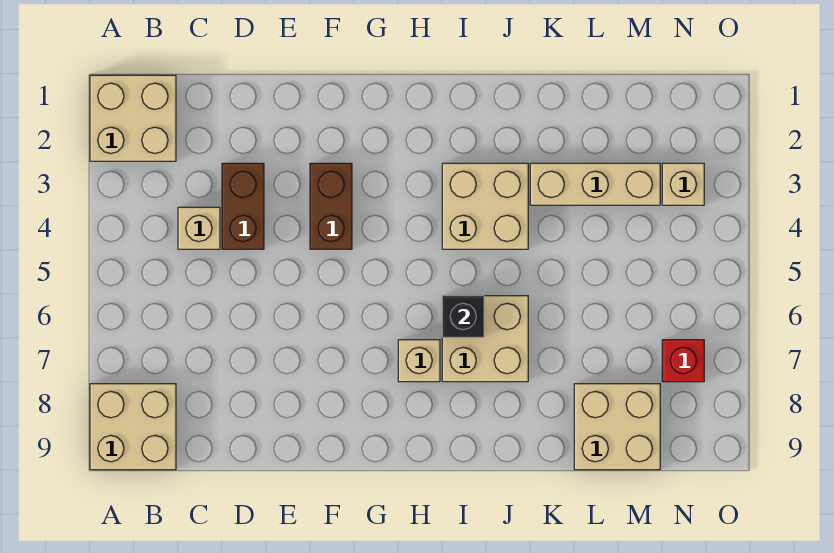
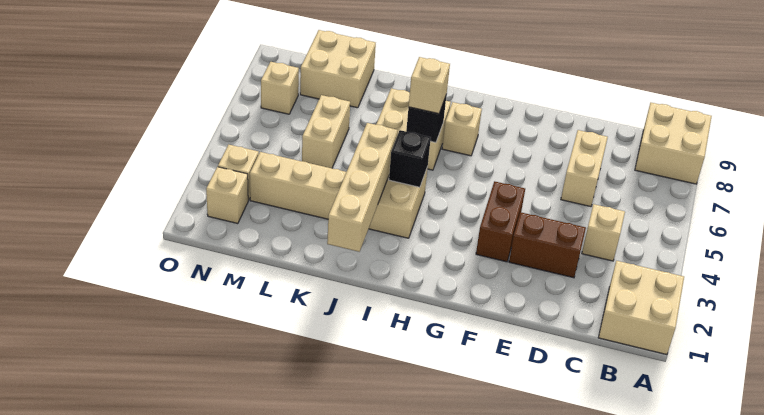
brown 1x2 brick [222,163,264,249] -> brown 1x2 brick turned to [509,212,586,278]
none -> tan 1x2 brick [561,130,608,207]
none -> black 1x1 brick [389,130,431,187]
none -> tan 1x1 brick [409,57,450,114]
none -> tan 1x4 brick [327,123,398,252]
none -> tan 1x2 brick [302,95,350,168]
none -> tan 1x1 brick [206,167,248,224]
red 1x1 brick [662,340,704,382] -> tan 1x1 brick [261,62,299,114]

